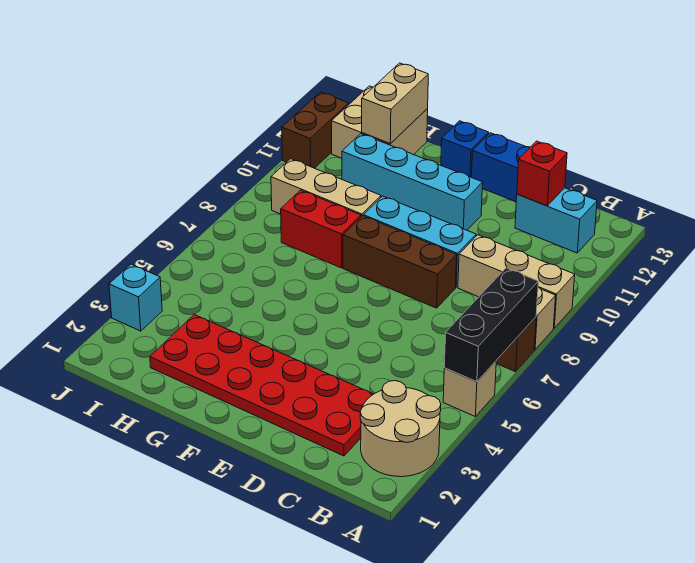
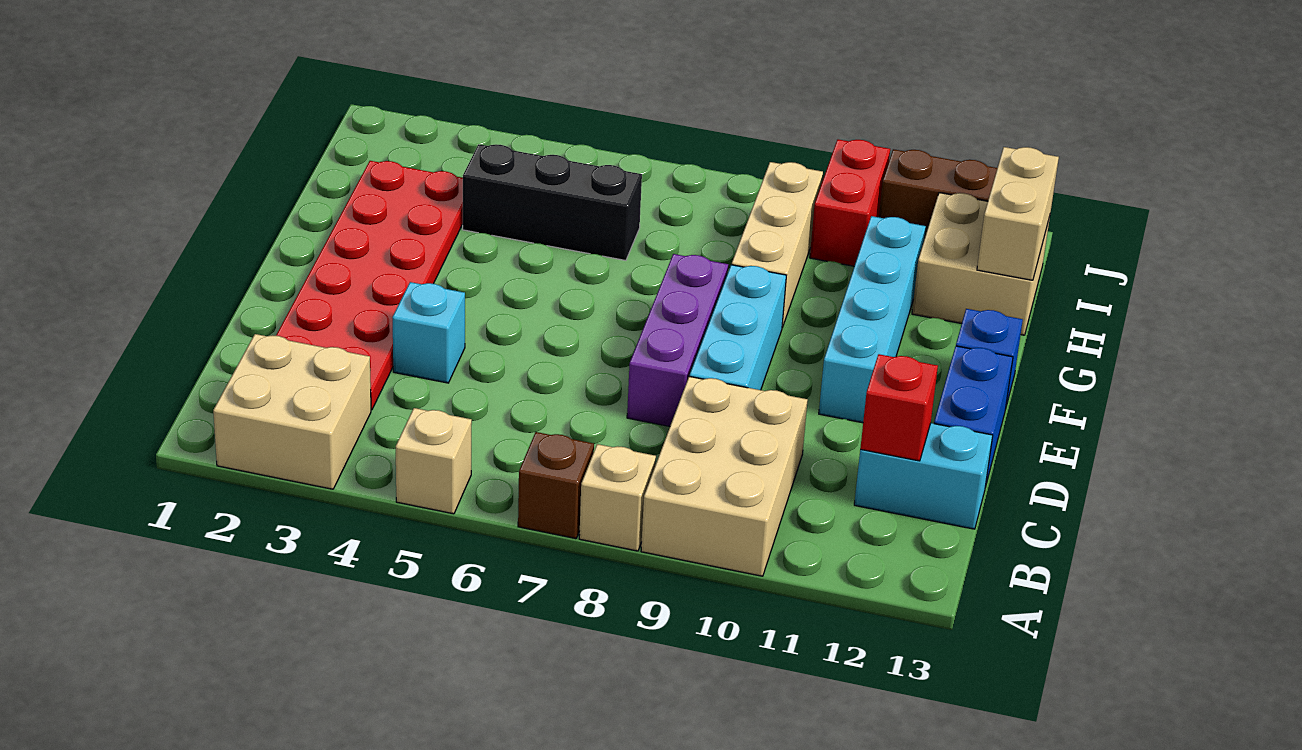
tan 2x2 round brick [360,381,441,477] -> tan 2x2 brick [213,334,371,489]
black 1x3 brick [444,268,538,382] -> black 1x3 brick moved to [463,144,642,260]
tan 1x3 brick [458,235,575,328] -> tan 2x3 brick [641,376,808,576]
cyan 1x2 brick [515,188,597,253] -> cyan 1x2 brick turned to [854,423,993,529]
brown 1x3 brick [343,216,457,308] -> purple 1x3 brick [627,254,728,426]
red 1x2 brick [281,190,361,268] -> red 1x2 brick moved to [810,139,890,266]
tan 1x2 brick [362,63,428,144] -> tan 1x2 brick turned to [977,147,1059,280]
cyan 1x1 brick [109,264,162,331] -> cyan 1x1 brick moved to [392,282,465,383]

